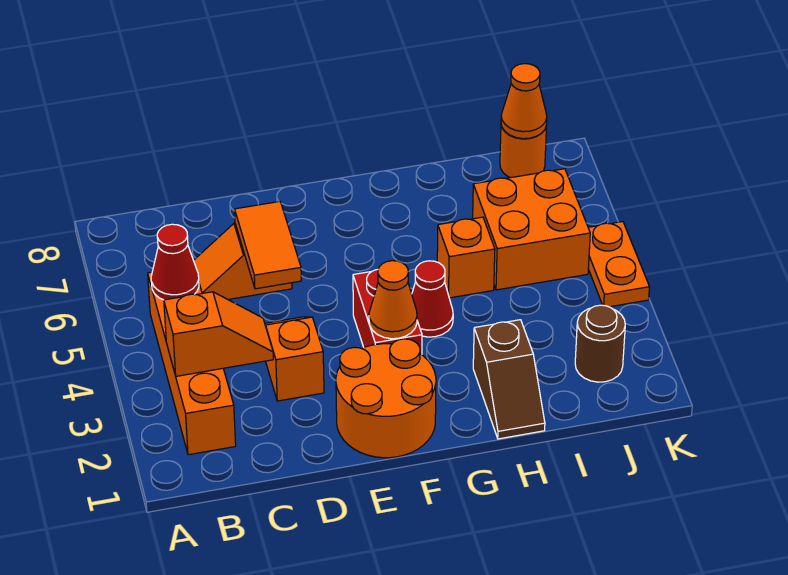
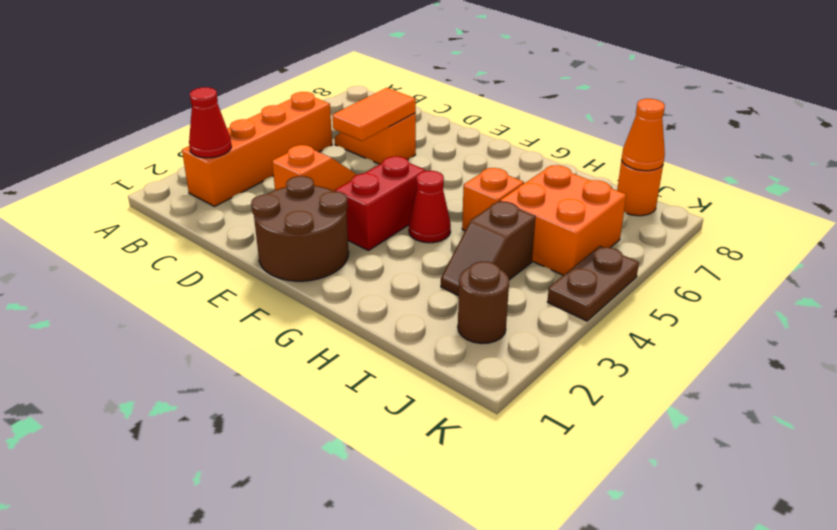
orange 1x2 slope [164,292,273,376] -> none
red 1x1 cone [151,224,199,300] -> red 1x1 cone moved to [189,87,231,158]
orange 2x2 round brick [336,339,436,458] -> brown 2x2 round brick [251,176,349,281]
orange 1x1 cone [369,261,417,339] -> none
brown 1x2 slope [473,320,545,439] -> brown 1x2 slope moved to [441,201,536,296]
orange 1x2 plate [588,222,649,307] -> brown 1x2 plate [547,246,639,321]

